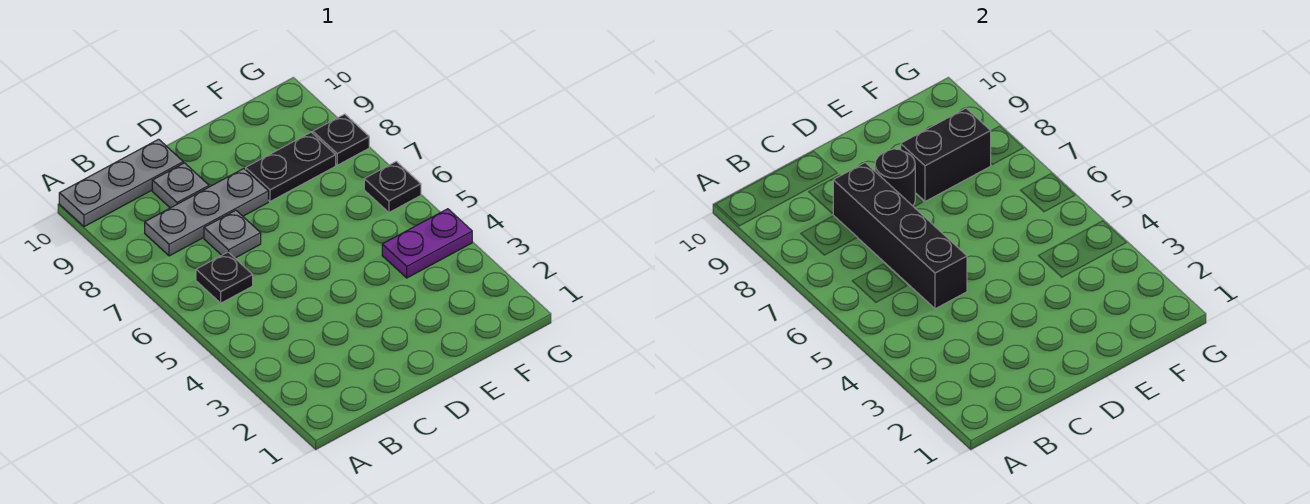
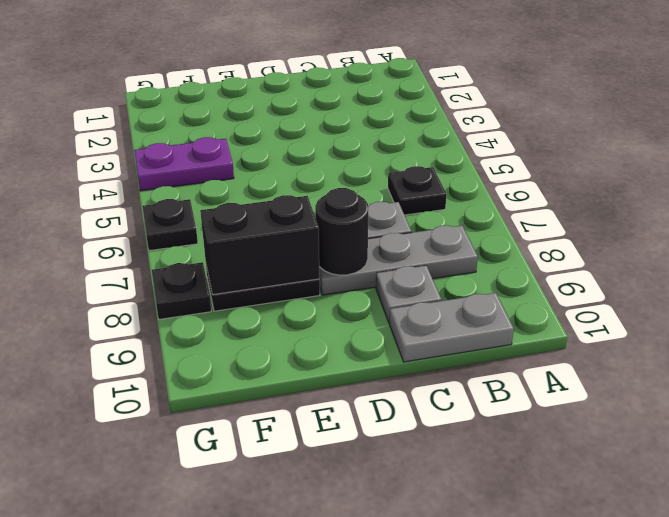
grey 1x3 plate [59,139,183,227] -> grey 1x2 plate [390,293,514,362]
black 1x4 brick [833,163,967,309] -> none

